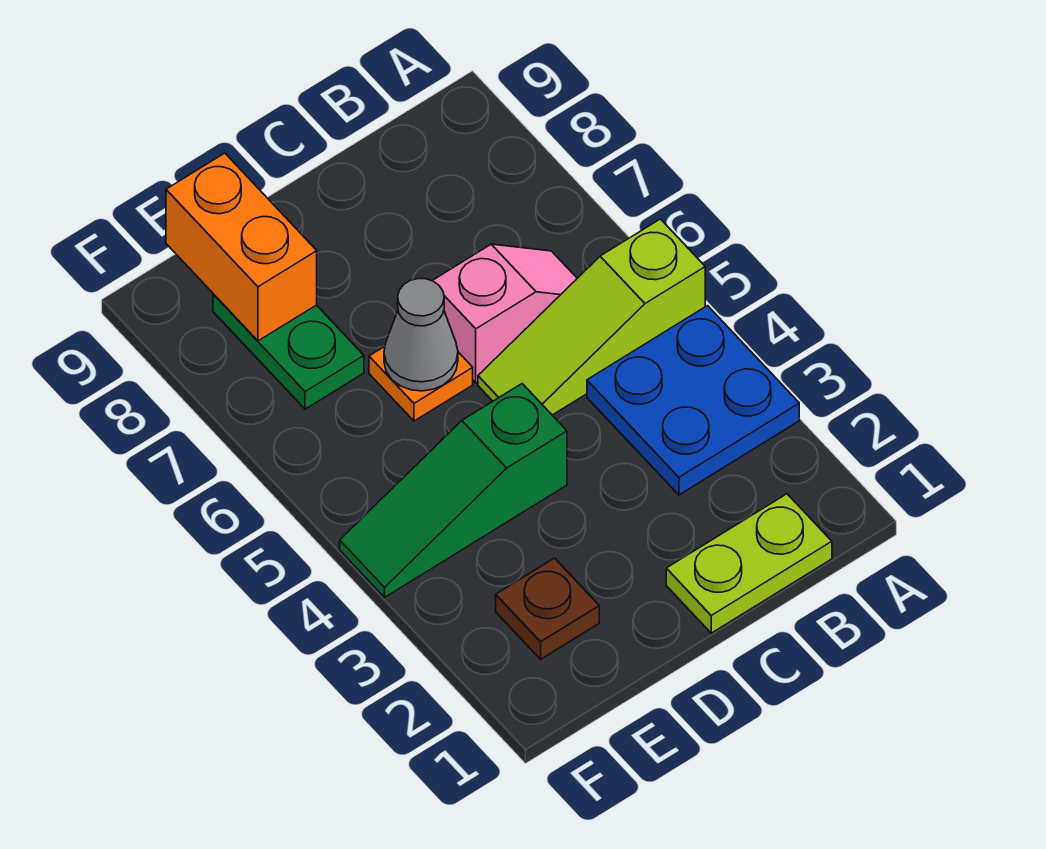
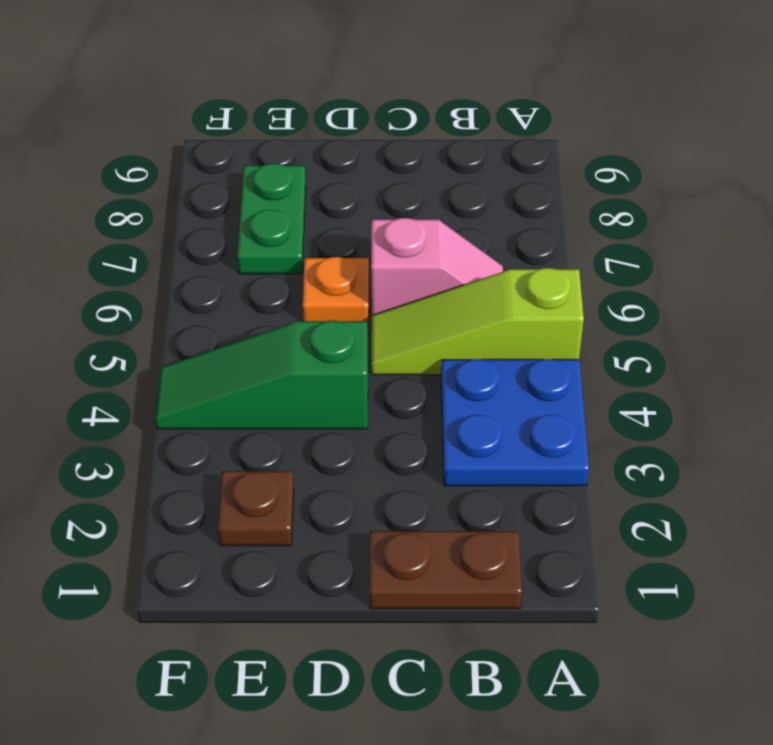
lime 1x2 plate [666,494,832,633] -> brown 1x2 plate [370,531,522,609]
grey 1x1 cone [384,279,458,391] -> none
orange 1x2 brick [166,153,317,341] -> none

